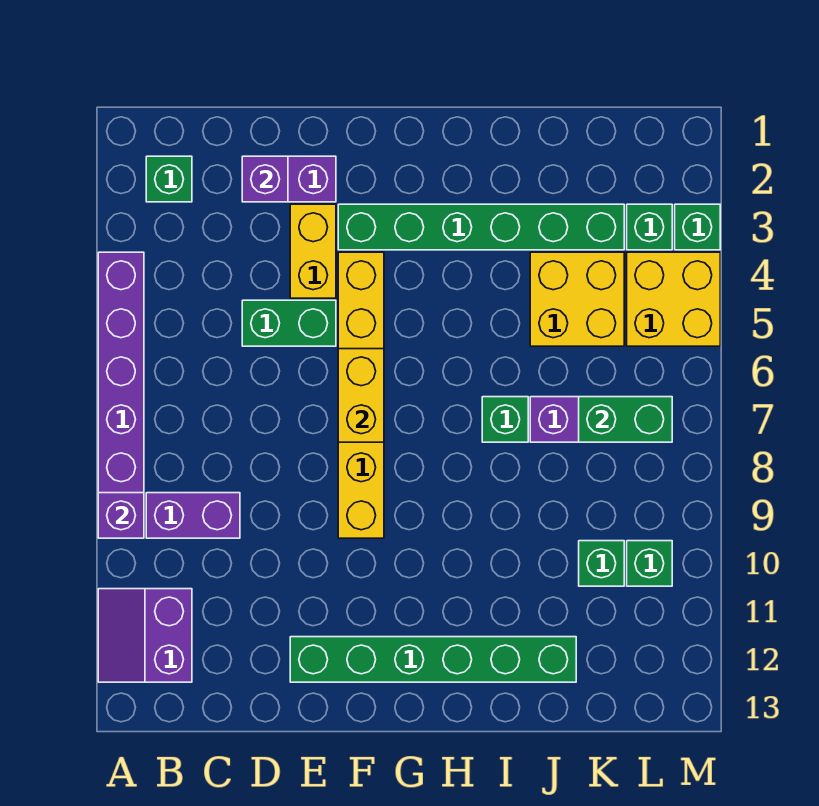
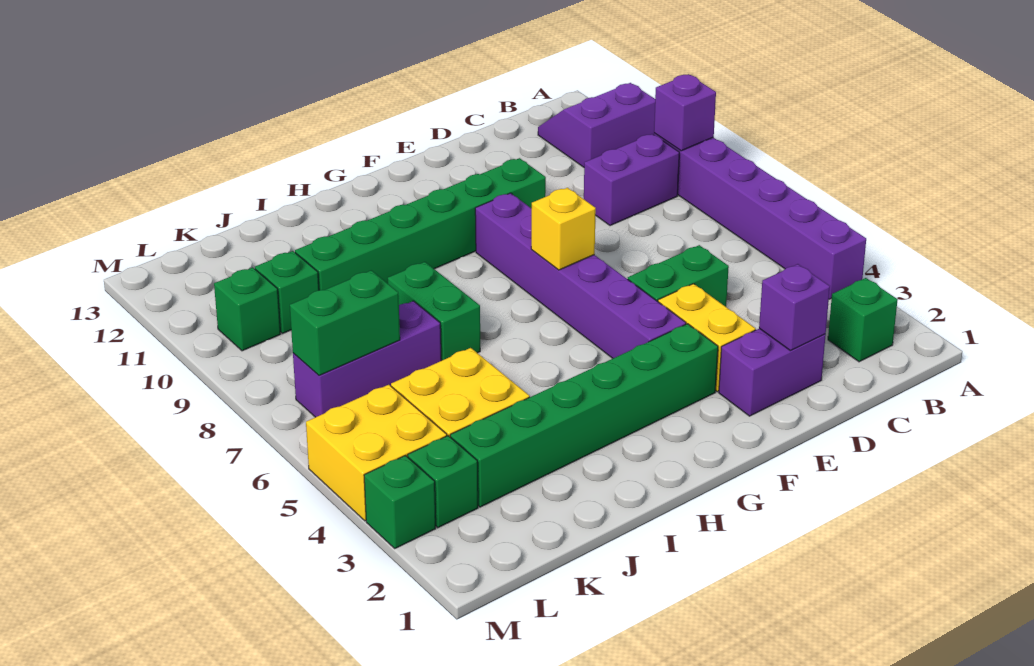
purple 2x2 slope [98,589,192,682] -> purple 2x2 slope turned to [538,83,655,167]
green 1x6 brick [290,637,576,682] -> green 1x6 brick moved to [295,158,546,290]
yellow 1x6 brick [338,252,384,538] -> purple 1x6 brick [475,193,686,358]
yellow 1x2 brick [338,349,384,442] -> yellow 1x1 brick [531,188,596,270]
green 1x1 brick [482,397,528,442] -> green 1x2 brick [388,262,480,361]

